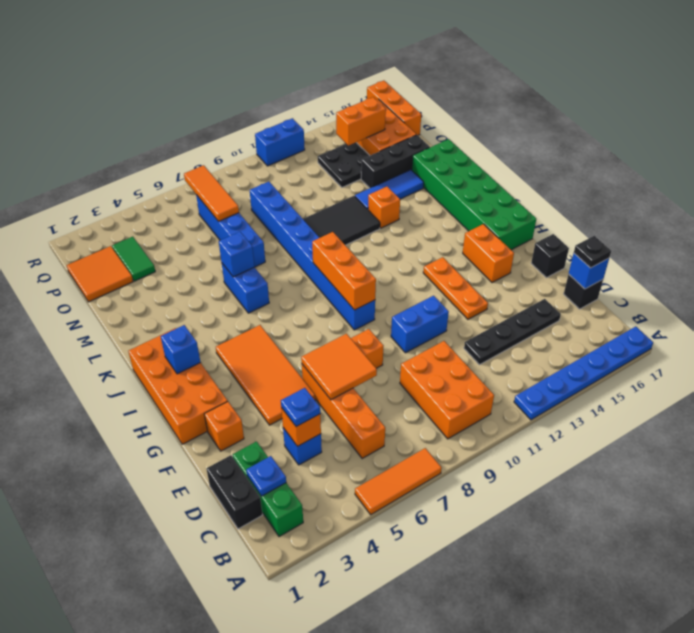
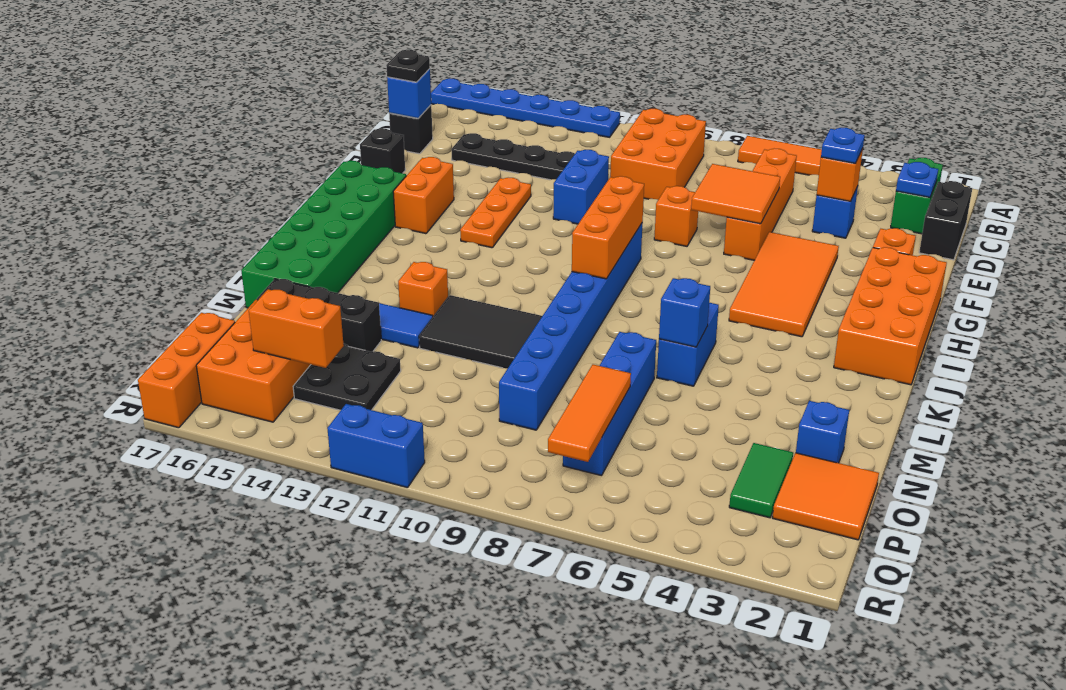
green 1x3 brick [233,441,303,537] -> green 1x2 brick [891,158,943,234]
blue 1x2 brick [391,296,449,353] -> blue 1x2 brick turned to [553,150,609,224]
blue 1x1 brick [161,325,201,374] -> blue 1x1 brick moved to [796,401,849,463]

